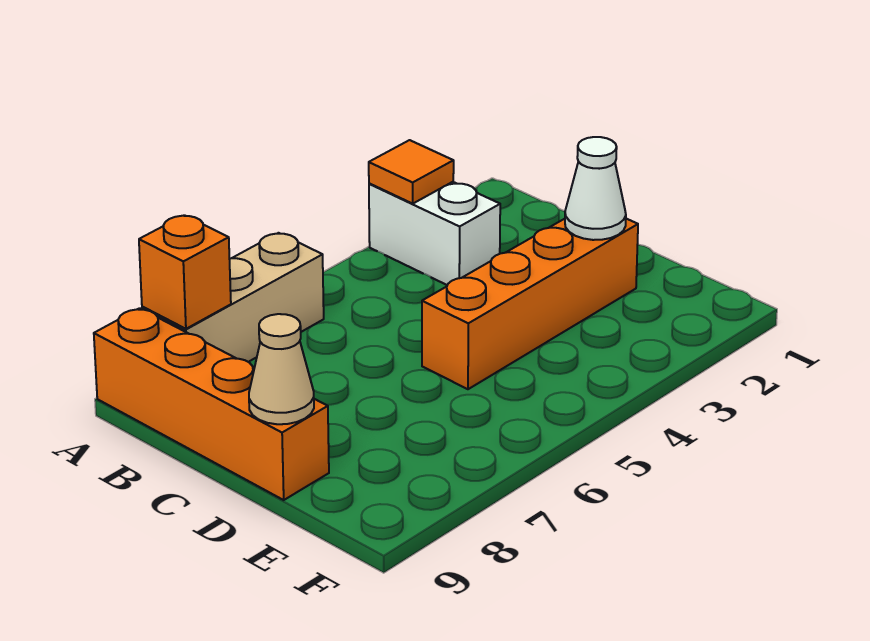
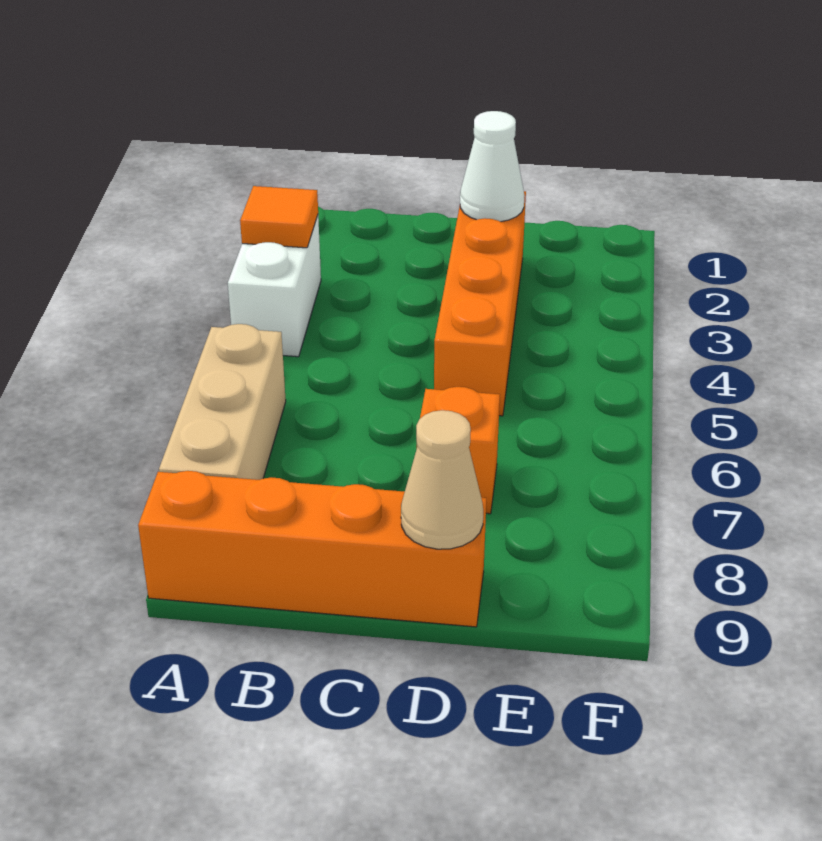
white 1x2 brick [369,182,500,285] -> white 1x2 brick turned to [228,216,321,357]
orange 1x1 brick [139,215,231,329] -> orange 1x1 brick moved to [420,387,500,514]

